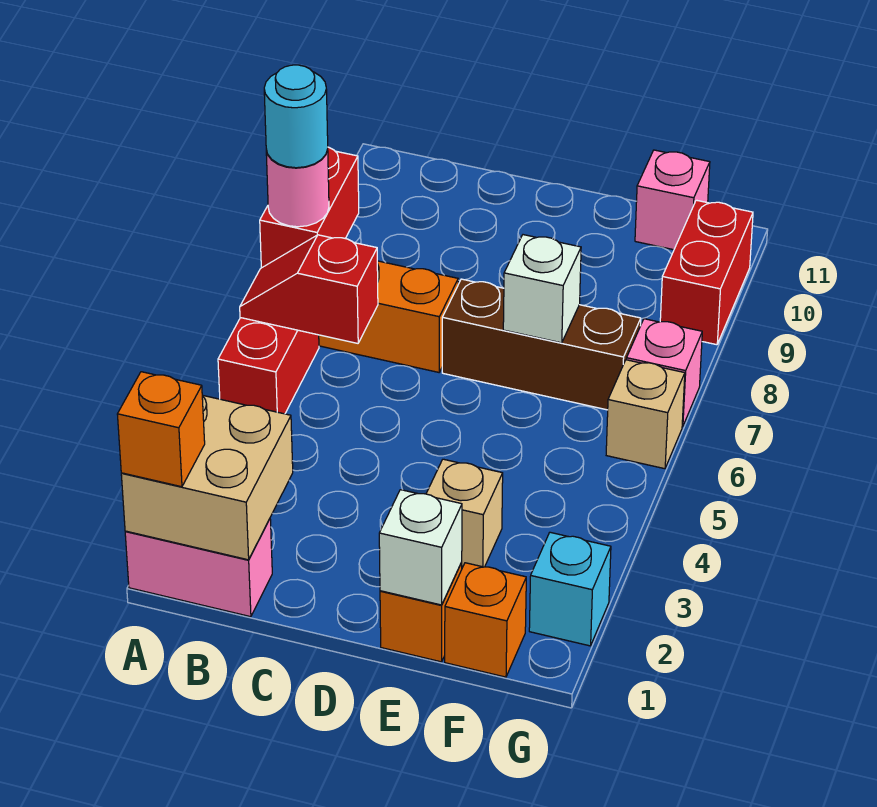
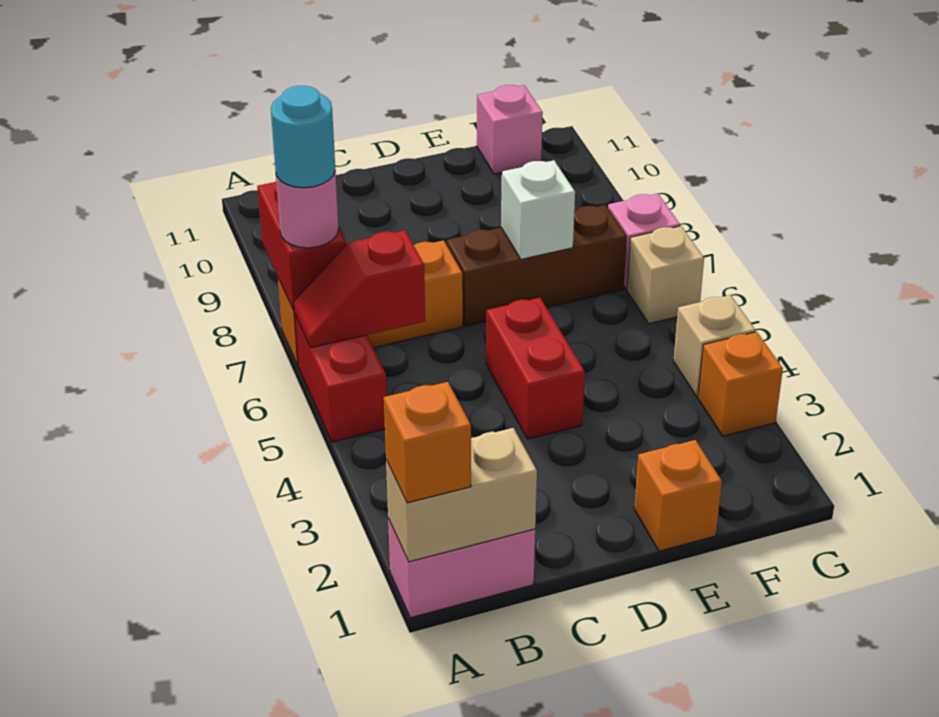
tan 2x2 brick [121,395,293,560] -> tan 1x2 brick [386,428,537,562]
white 1x1 brick [379,490,462,605] -> none
tan 1x1 brick [426,459,503,567] -> tan 1x1 brick moved to [673,295,756,397]
orange 1x1 brick [445,563,526,677] -> orange 1x1 brick moved to [698,332,783,436]
cyan 1x1 brick [529,532,611,646] -> none
red 1x2 brick [660,200,753,345] -> red 1x2 brick moved to [486,298,585,439]

